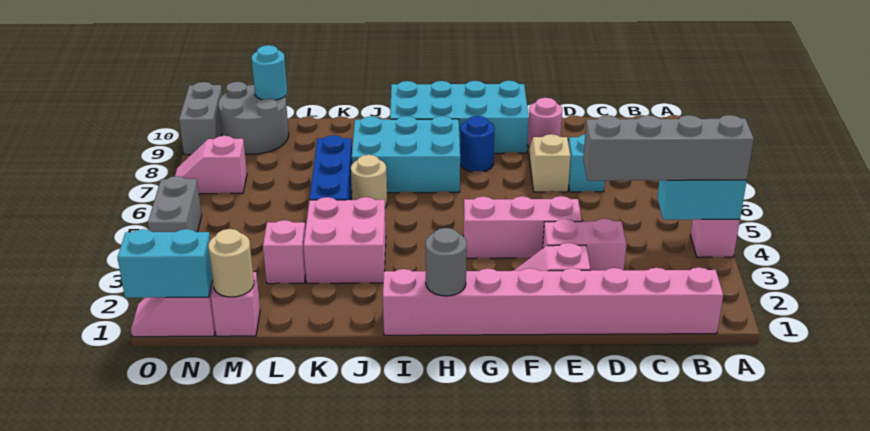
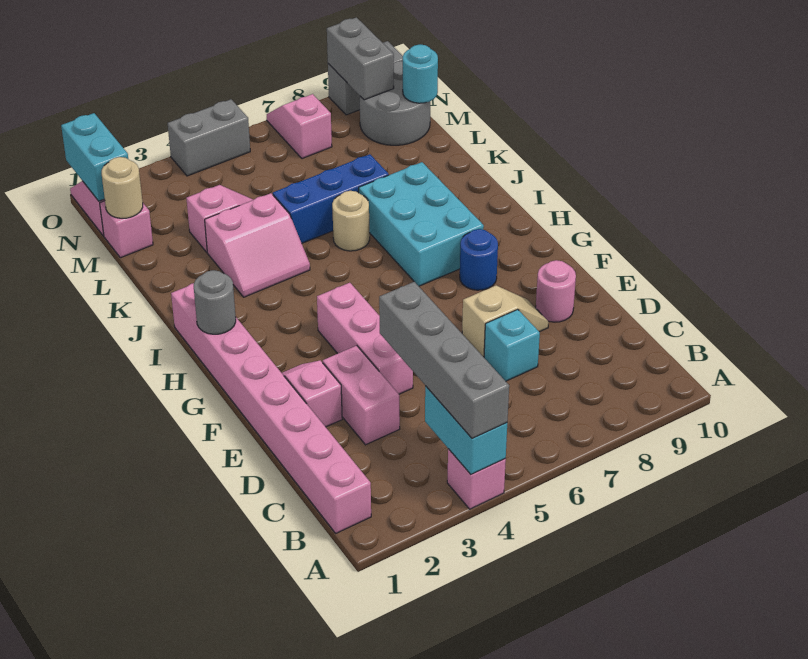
cyan 2x4 brick [390,81,529,153] -> none
pink 2x2 brick [304,197,386,283] -> pink 2x2 slope [205,193,310,297]
none -> grey 1x2 brick [327,17,394,100]

